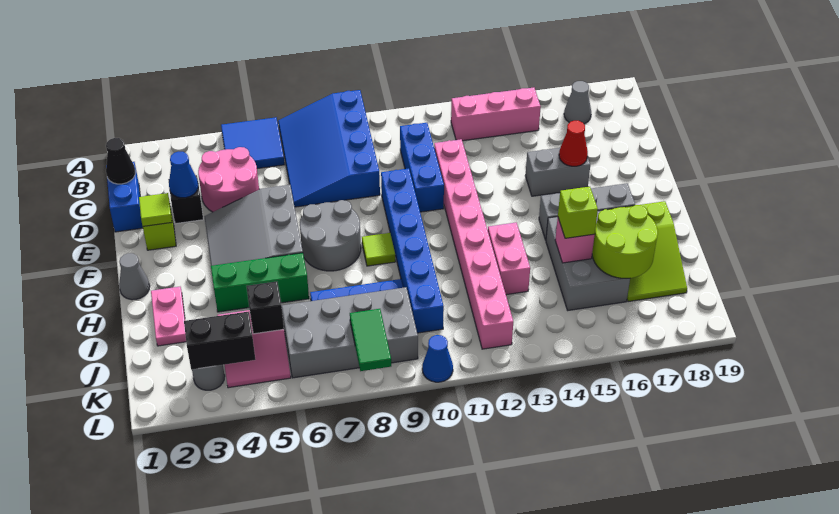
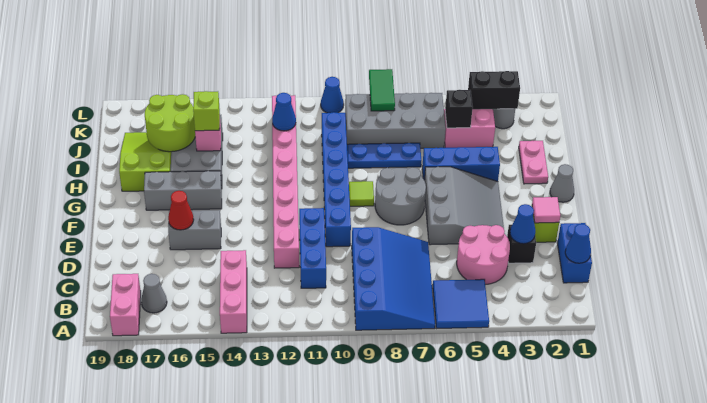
pink 1x3 brick [451,88,541,141] -> pink 1x3 brick turned to [220,250,247,333]
black 1x1 cone [106,138,135,184] -> blue 1x1 cone [565,224,591,263]
lime 1x1 tile [139,193,172,226] -> pink 1x1 tile [532,197,560,223]
green 1x3 brick [211,253,309,312] -> blue 1x3 brick [422,147,500,181]
pink 1x2 brick [488,223,530,295] -> pink 1x2 brick moved to [110,274,141,336]
none -> blue 1x1 cone [272,93,296,131]

